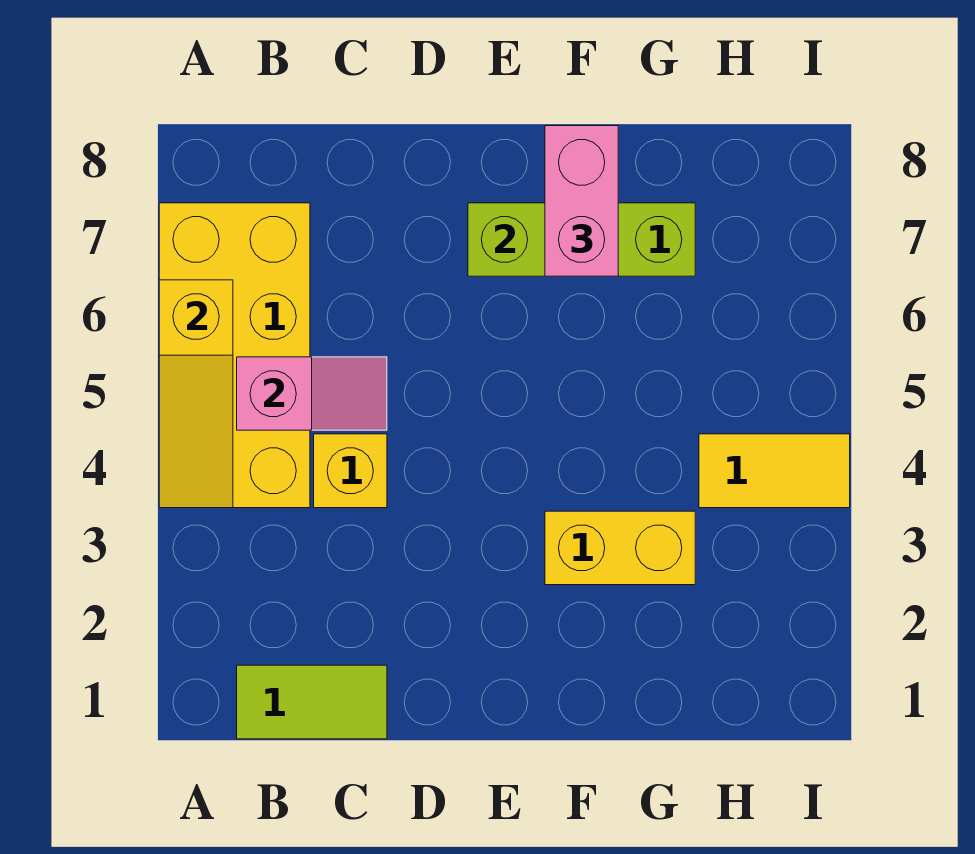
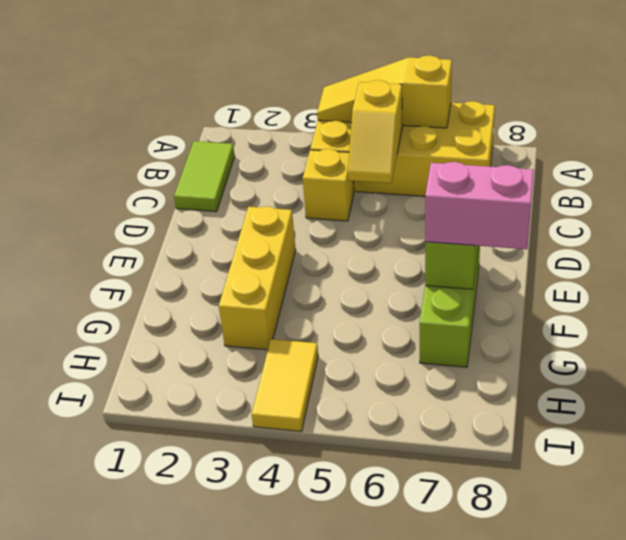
pink 1x2 slope [237,357,387,430] -> yellow 1x2 slope [348,80,403,183]
yellow 1x2 brick [545,511,695,585] -> yellow 1x3 brick [219,206,296,350]

